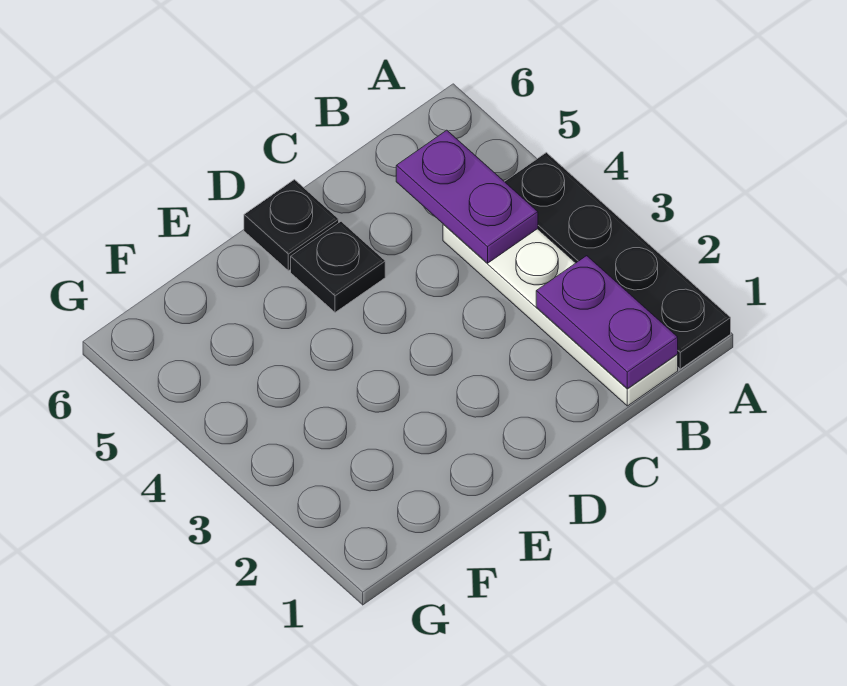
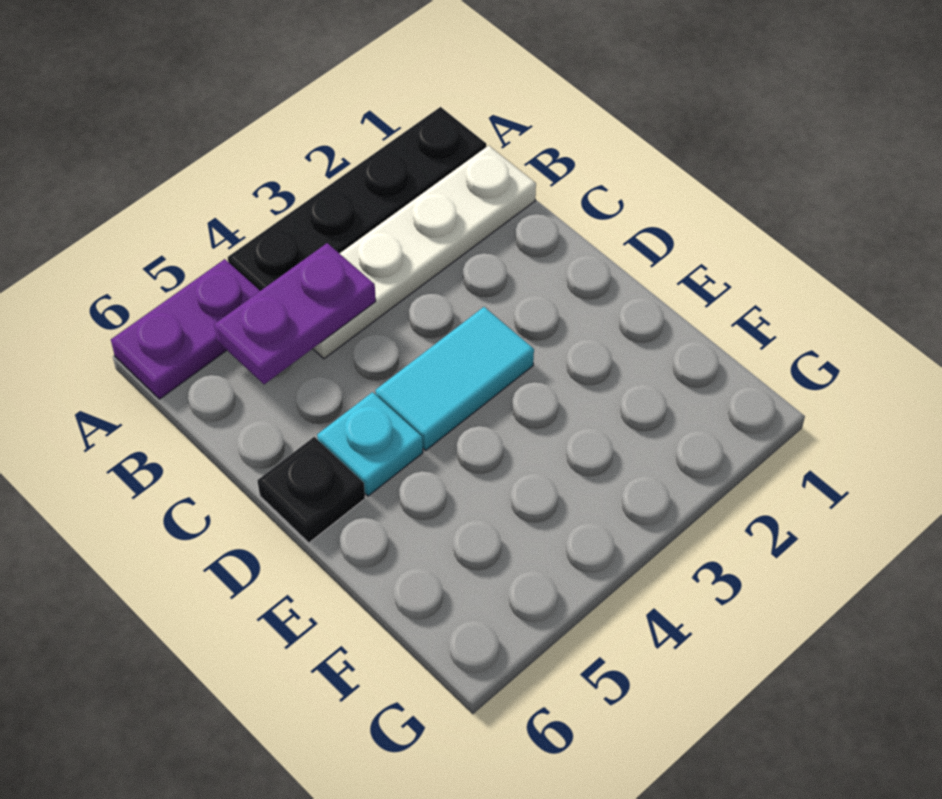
purple 1x2 plate [536,256,678,389] -> purple 1x2 plate moved to [111,259,260,399]
none -> cyan 1x2 tile [375,307,534,450]
black 1x1 plate [291,221,385,312] -> cyan 1x1 plate [317,392,423,496]

